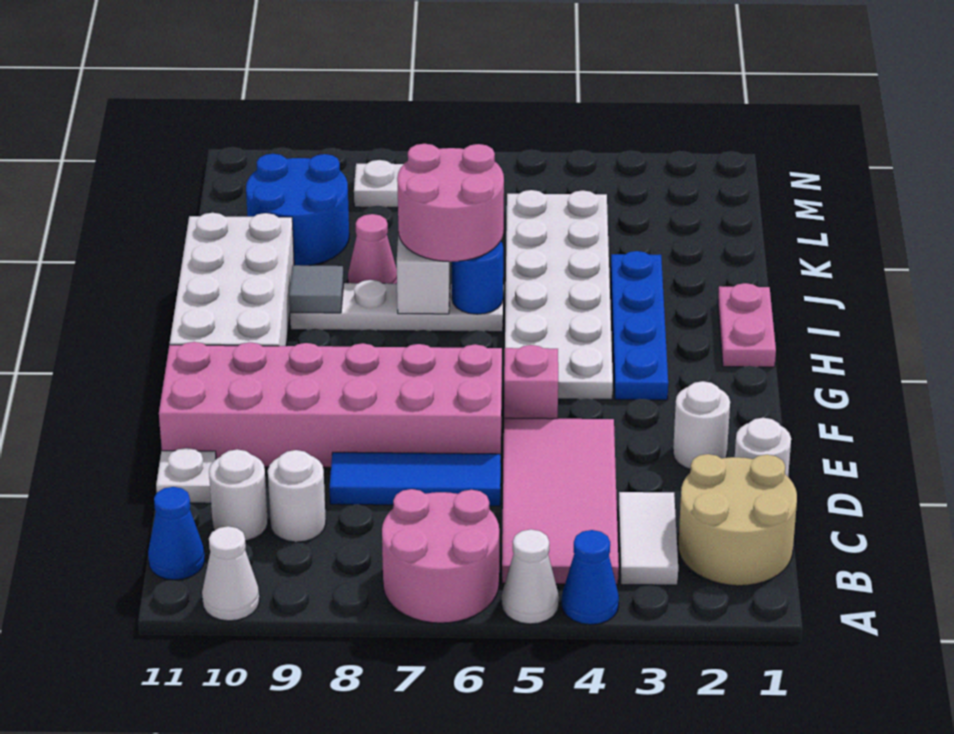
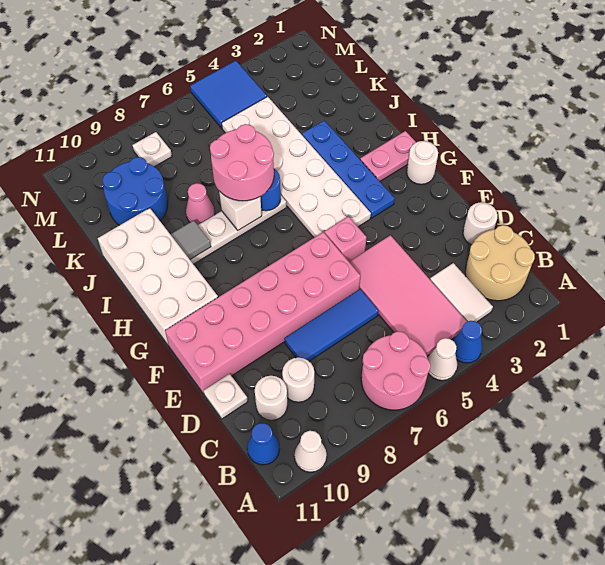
white 1x1 round brick [673,381,730,469] -> white 1x1 round brick moved to [407,141,438,184]
pink 1x2 plate [718,283,776,367] -> pink 1x2 plate turned to [360,131,416,181]
none -> blue 2x2 tile [190,61,267,128]

